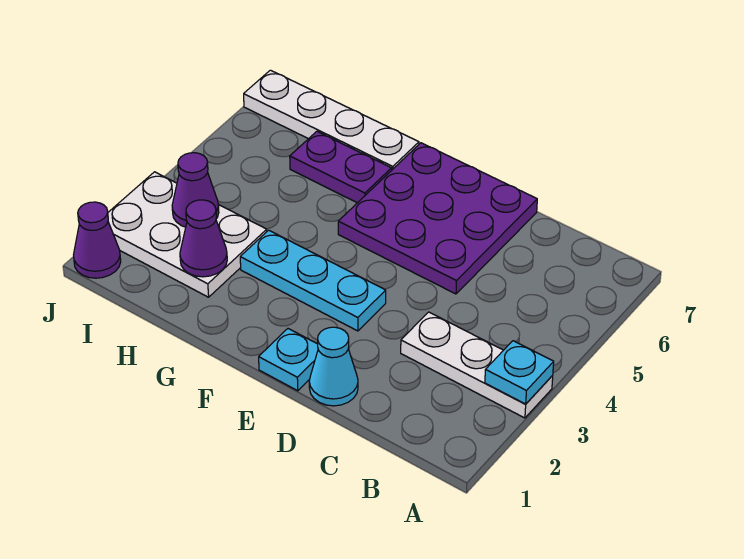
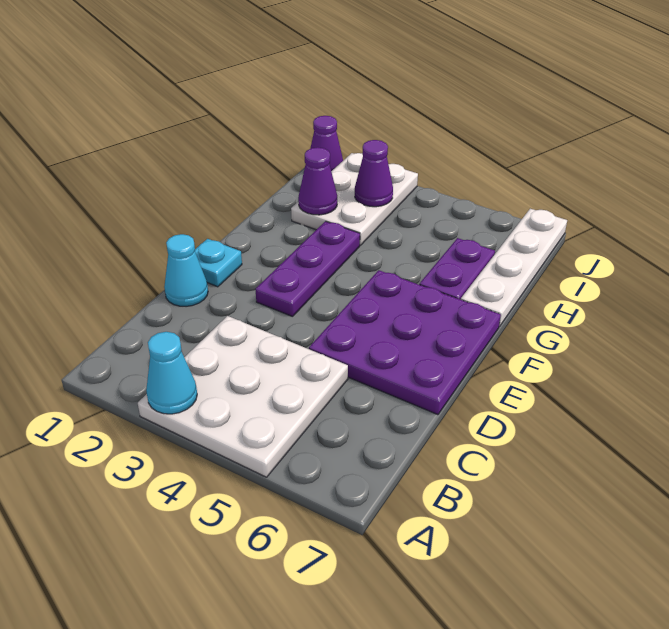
white 1x3 plate [401,312,553,418] -> white 3x3 plate [138,316,348,477]
cyan 1x1 plate [485,341,554,404] -> cyan 1x1 cone [146,332,197,414]
cyan 1x3 plate [240,230,386,331] -> purple 1x3 plate [255,221,360,317]

